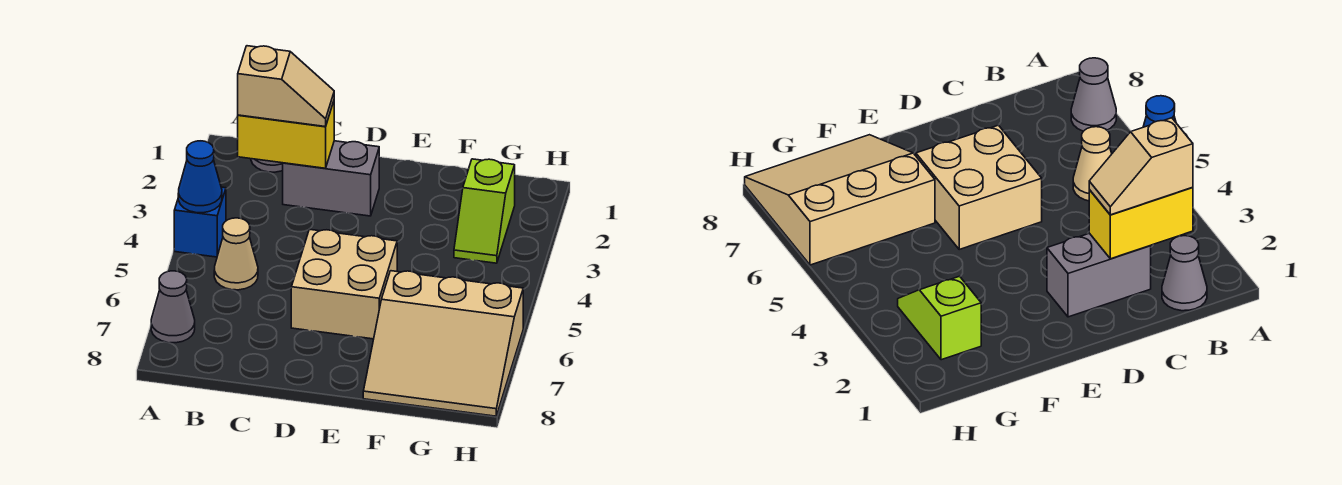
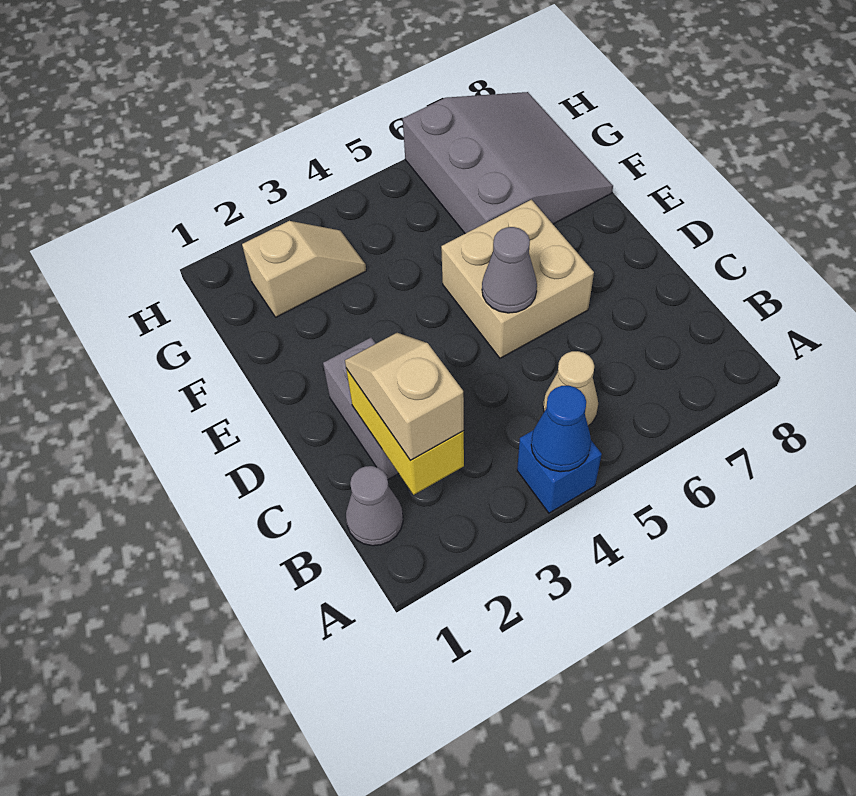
grey 1x1 cone [151,271,195,343] -> grey 1x1 cone moved to [482,227,537,313]
tan 3x3 slope [363,271,523,416] -> grey 3x3 slope [403,92,613,234]
lime 1x2 slope [454,159,515,263] -> tan 1x2 slope [242,221,366,317]

